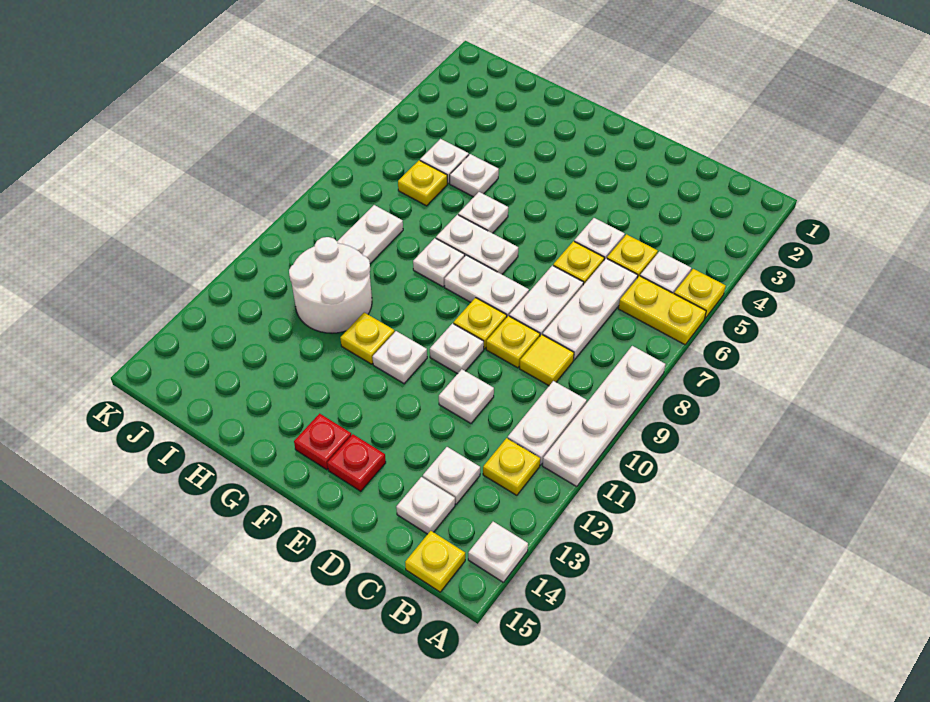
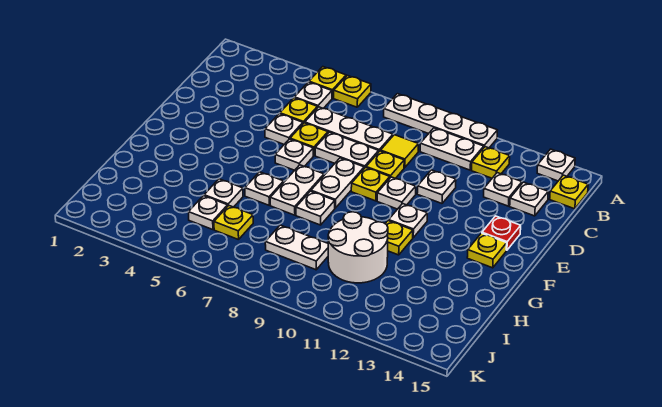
yellow 1x2 plate [618,276,706,345] -> yellow 1x1 plate [334,76,371,107]
none -> white 1x1 plate [275,139,313,170]
red 1x1 plate [294,414,351,470] -> yellow 1x1 plate [467,233,507,268]

